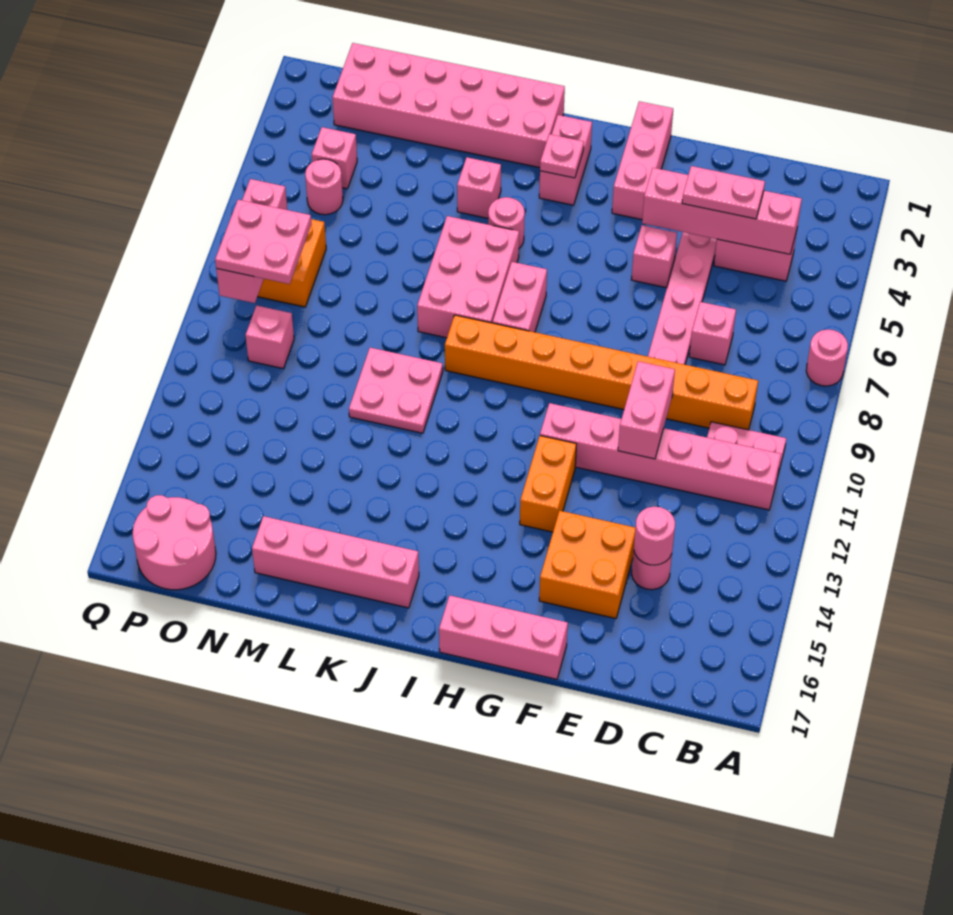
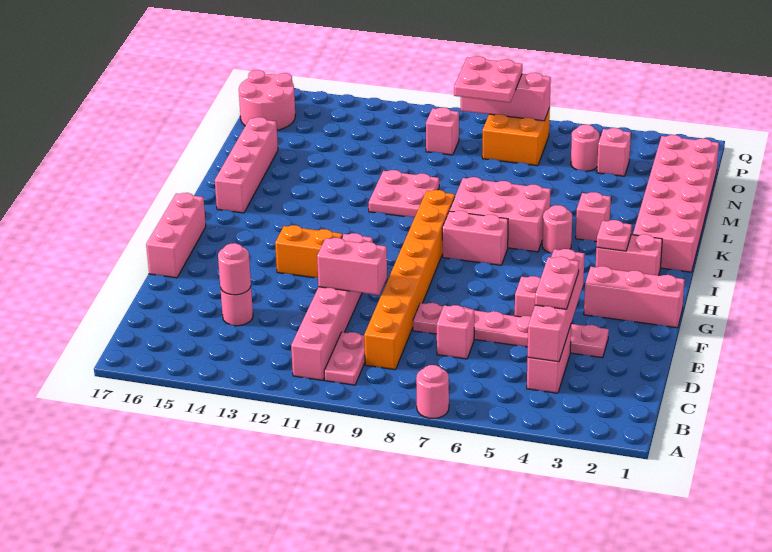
orange 2x2 brick [539,511,636,619] -> none

